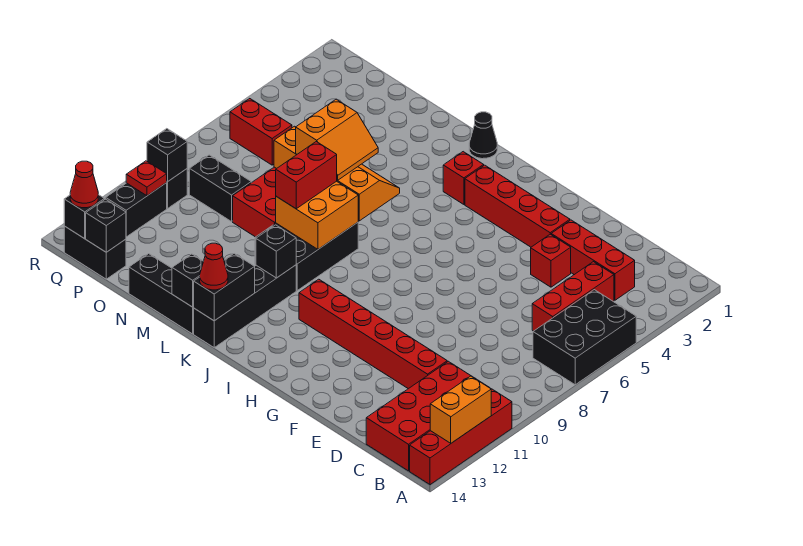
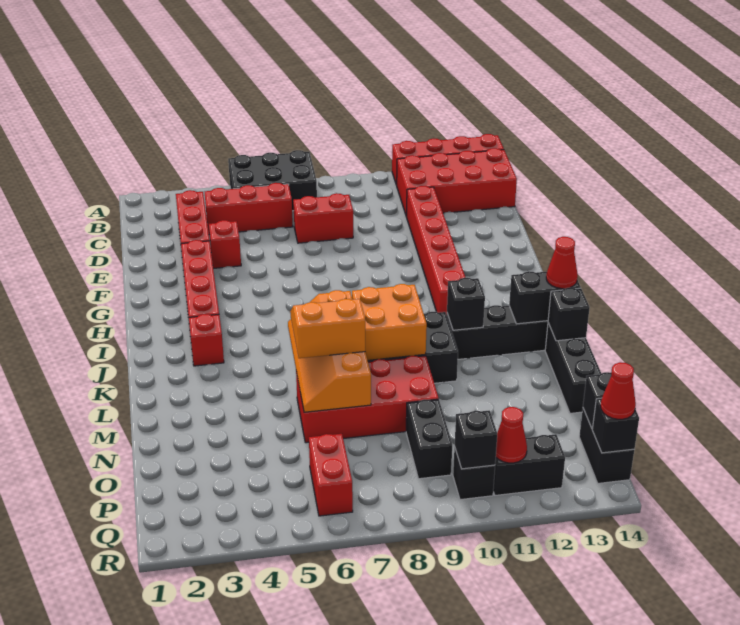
orange 1x2 brick [430,376,491,443] -> none
black 1x1 cone [469,112,497,159] -> none
red 1x2 brick [276,142,337,209] -> red 1x2 brick moved to [293,193,353,243]
red 1x1 plate [126,161,167,196] -> red 1x1 cone [496,407,527,463]

